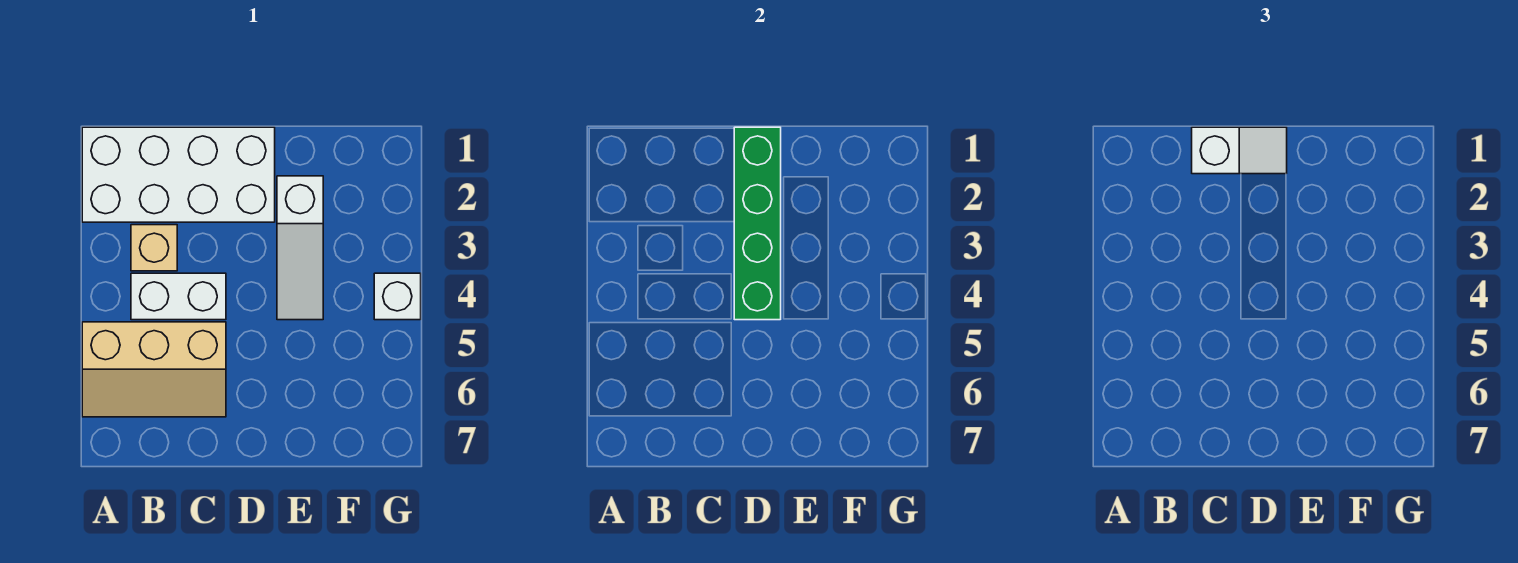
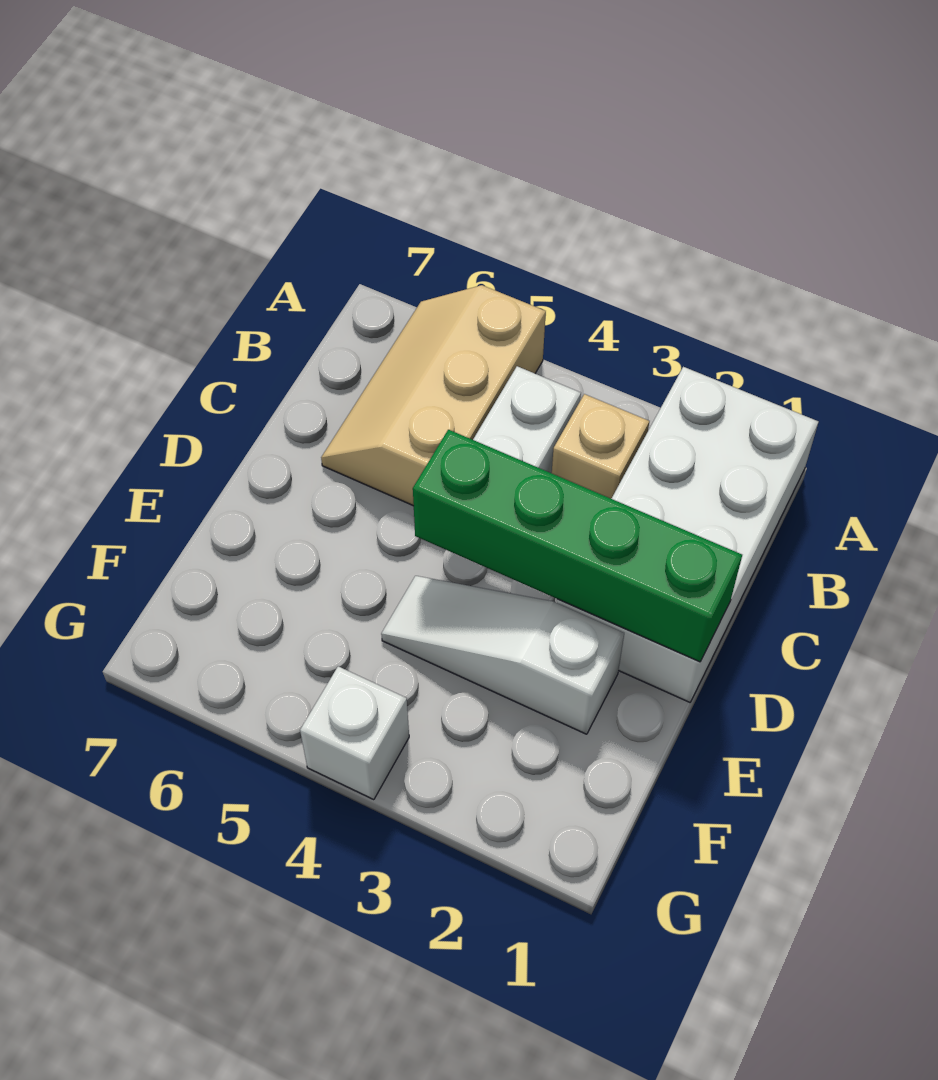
white 1x2 slope [1192,127,1287,174] -> none

